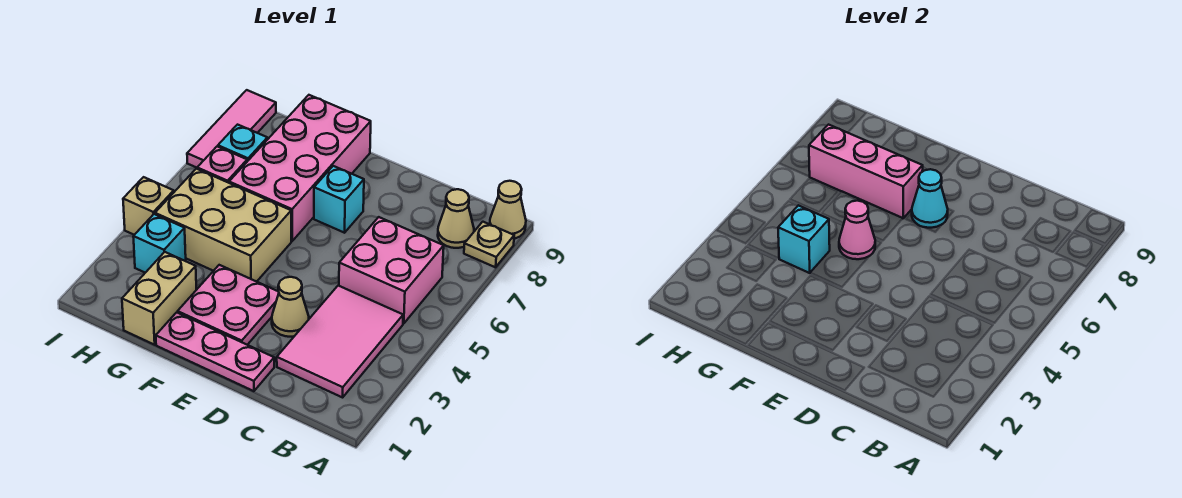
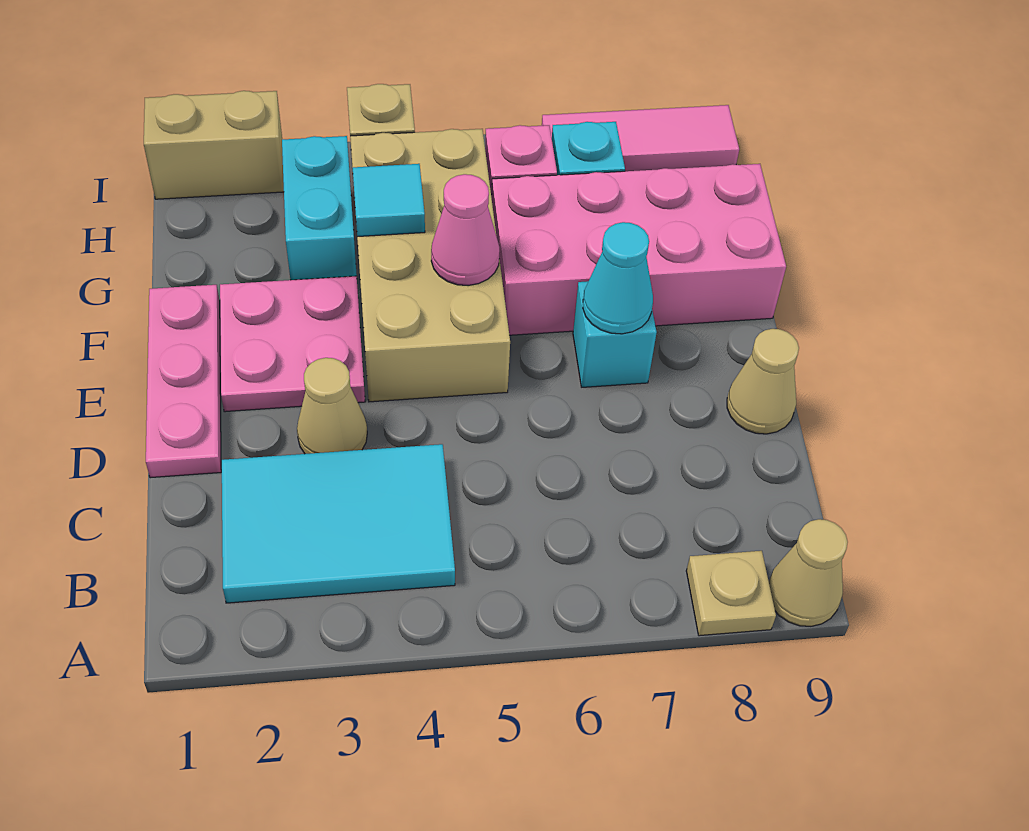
pink 2x3 tile [277,286,403,397] -> cyan 2x3 tile [222,444,455,603]
pink 2x2 brick [339,217,444,324] -> none
tan 1x1 cone [438,189,474,248] -> tan 1x1 cone moved to [727,329,799,434]
tan 2x3 brick [155,169,291,282] -> tan 2x4 brick [350,129,510,402]
pink 1x3 brick [809,125,923,218] -> none
tan 1x2 brick [122,252,196,345] -> tan 1x2 brick moved to [144,91,284,199]
cyan 1x1 brick [778,205,830,273] -> cyan 1x1 tile [352,164,425,237]
cyan 1x1 brick [133,214,186,273] -> cyan 1x2 brick [282,136,357,280]

